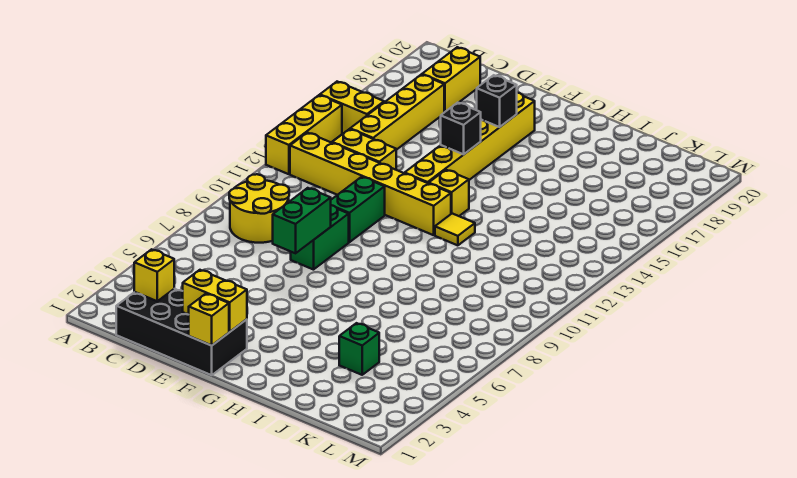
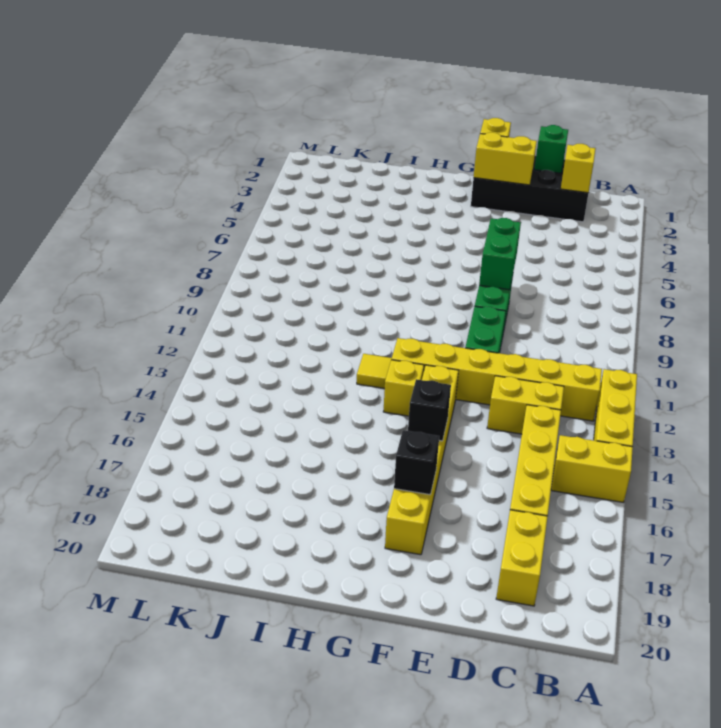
yellow 2x2 round brick [229,174,289,243] -> none
green 1x1 brick [339,323,379,375] -> green 1x1 brick moved to [534,125,568,173]

